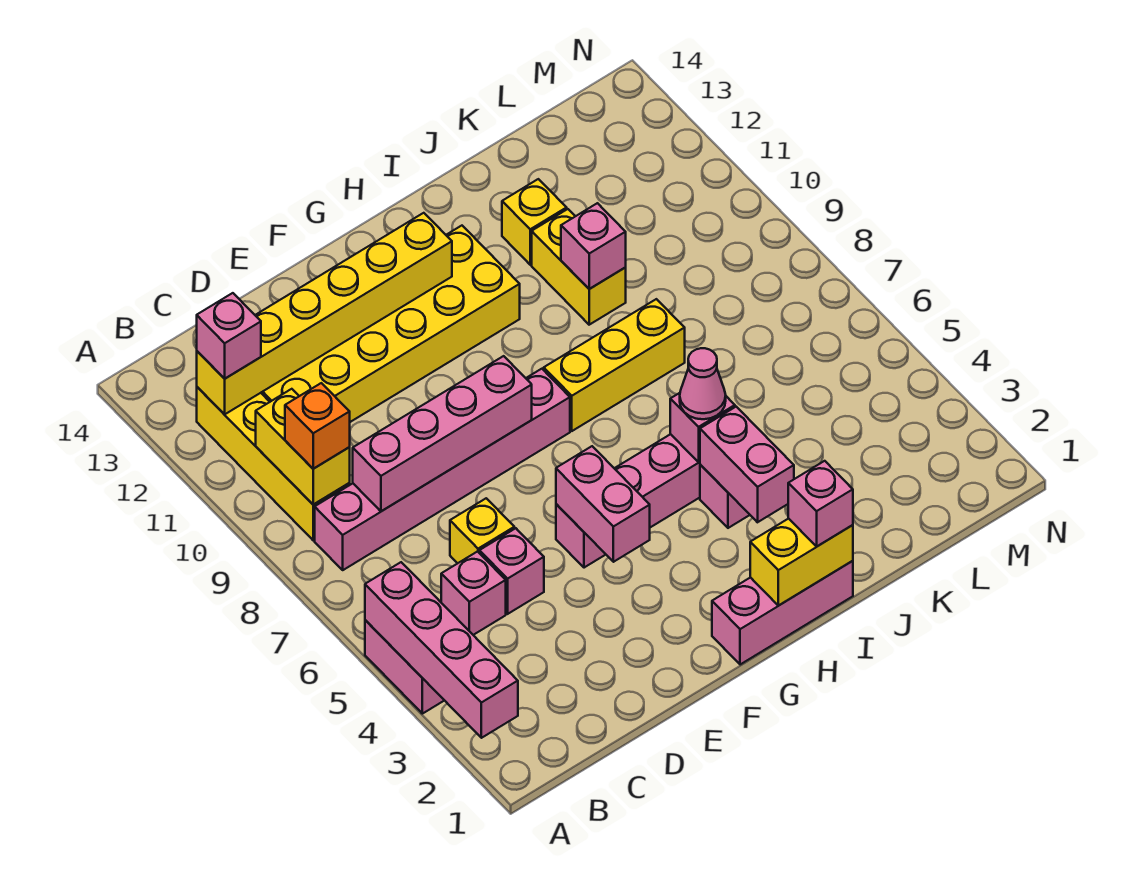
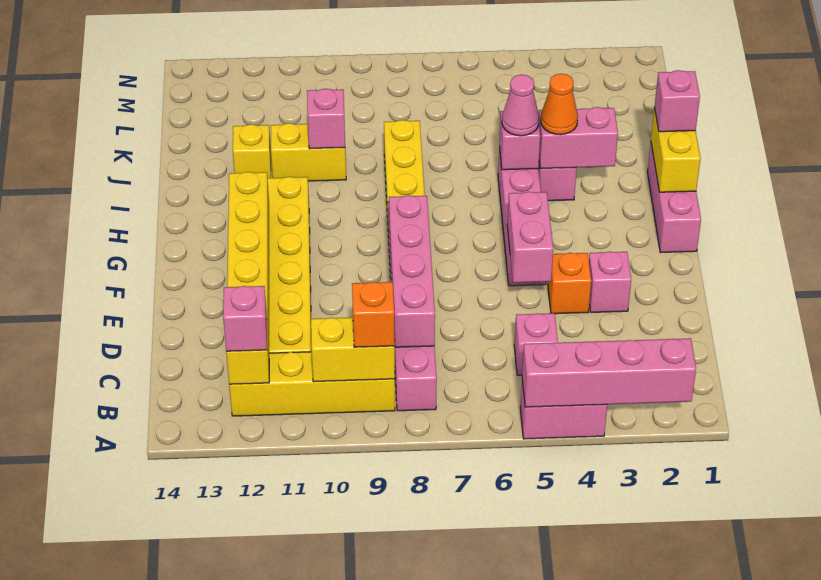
pink 1x1 brick [479,528,544,614] -> pink 1x1 brick moved to [589,252,631,312]
yellow 1x1 brick [450,498,514,563] -> none
none -> orange 1x1 brick [548,253,591,314]
pink 1x2 brick [556,446,650,562] -> pink 1x2 brick turned to [507,192,553,283]
none -> orange 1x1 cone [541,74,578,135]

